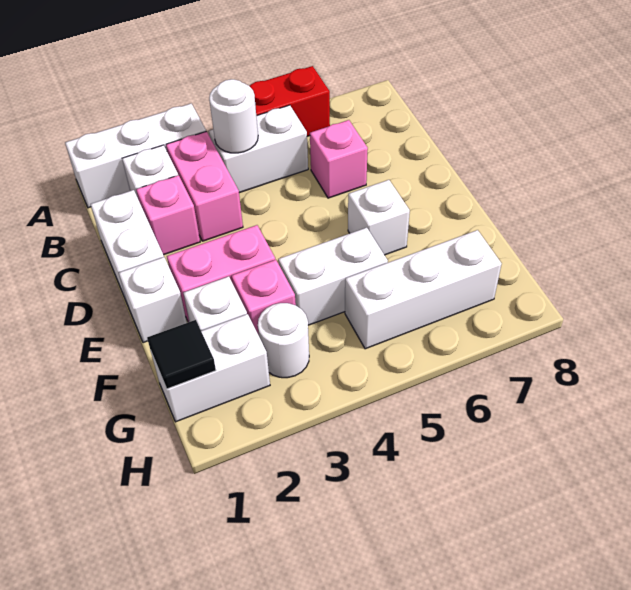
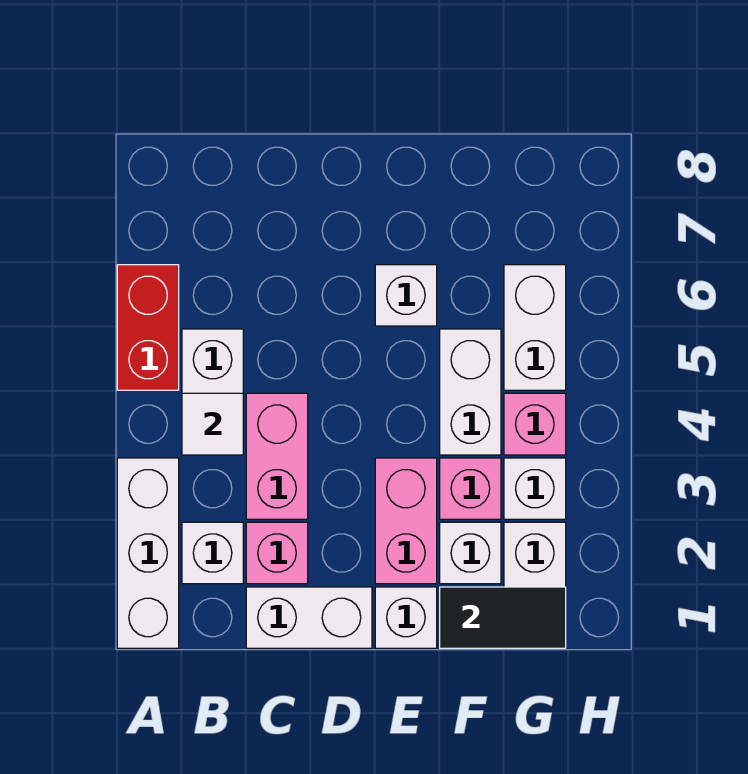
pink 1x2 brick [166,131,243,241] -> pink 1x2 brick turned to [246,393,308,519]
white 1x1 round brick [209,79,258,153] -> white 1x1 tile [182,393,243,455]
pink 1x1 brick [310,120,368,198] -> pink 1x1 brick moved to [504,393,566,455]
black 1x1 tile [147,320,216,389] -> black 1x2 tile [440,587,566,648]
white 1x1 round brick [258,303,309,378] -> white 1x1 brick [504,458,566,519]
white 1x3 brick [345,230,502,349] -> white 1x2 brick [504,265,566,390]

